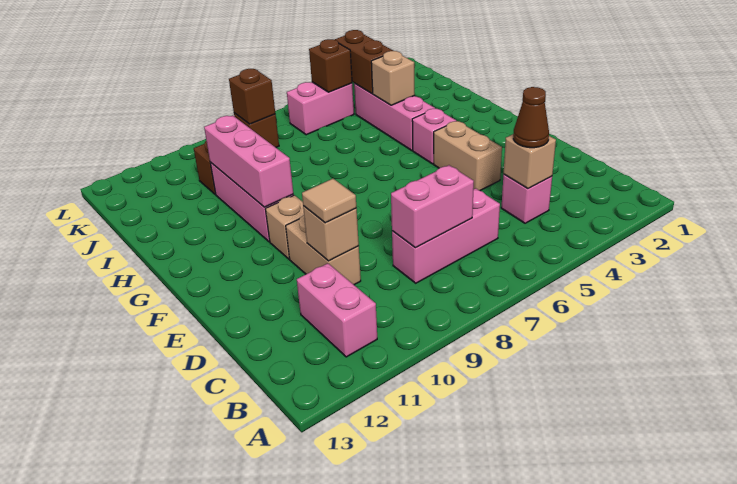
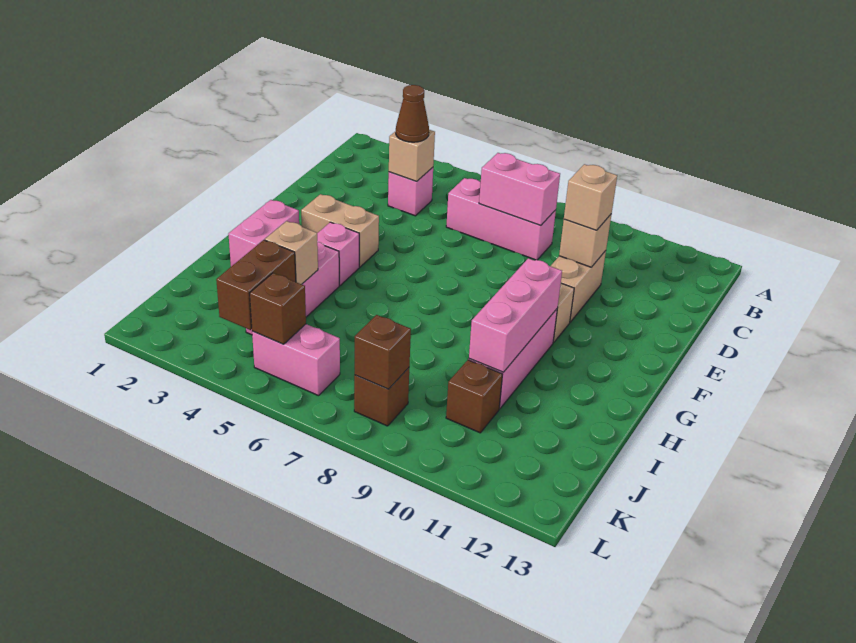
pink 1x2 brick [297,263,377,357] -> pink 1x2 brick moved to [228,200,299,266]
tan 1x1 tile [302,179,356,223] -> tan 1x1 brick [564,164,617,230]
tan 1x2 brick [434,121,502,191] -> tan 1x2 brick turned to [301,194,379,267]

